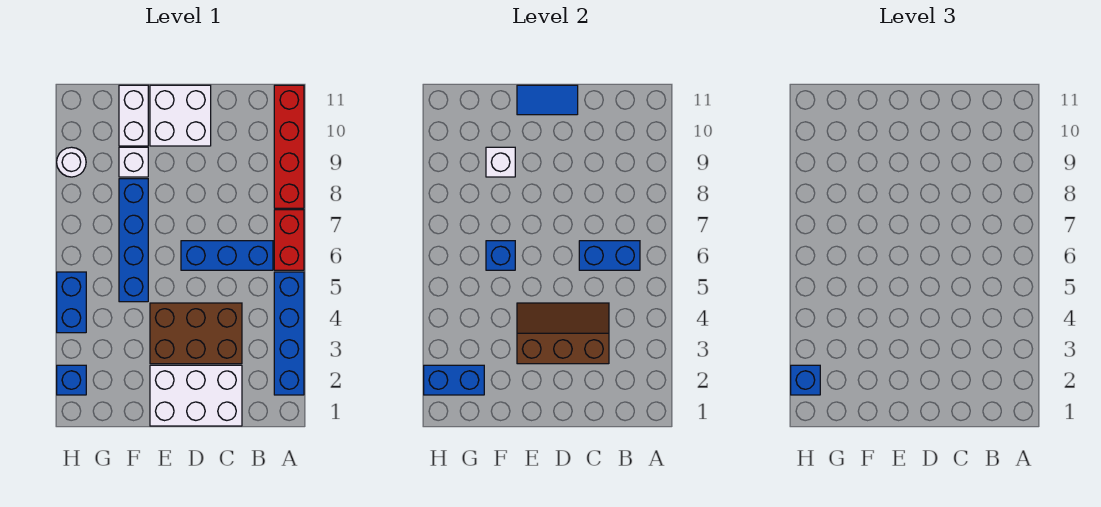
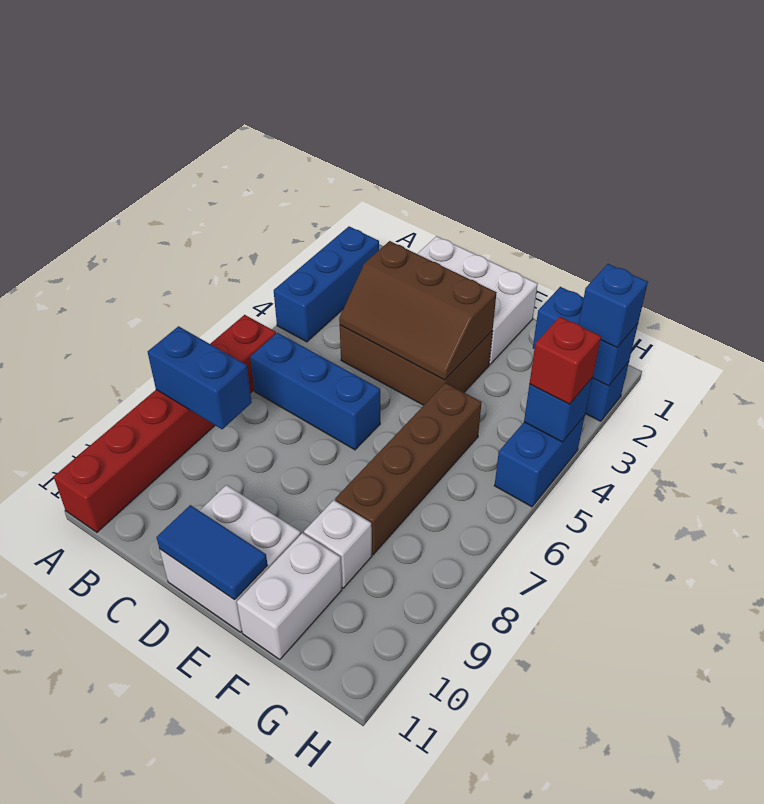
blue 1x4 brick [274,272,304,395] -> blue 1x3 brick [274,227,379,342]
blue 1x2 brick [579,241,640,270] -> blue 1x2 brick moved to [148,326,252,429]
blue 1x4 brick [119,179,148,302] -> brown 1x4 brick [335,383,482,555]
blue 1x1 brick [486,241,515,270] -> blue 1x1 brick moved to [524,378,593,442]
white 1x1 brick [486,147,515,177] -> none
none -> red 1x1 brick [529,317,601,404]
white 1x1 round brick [57,147,86,177] -> none

